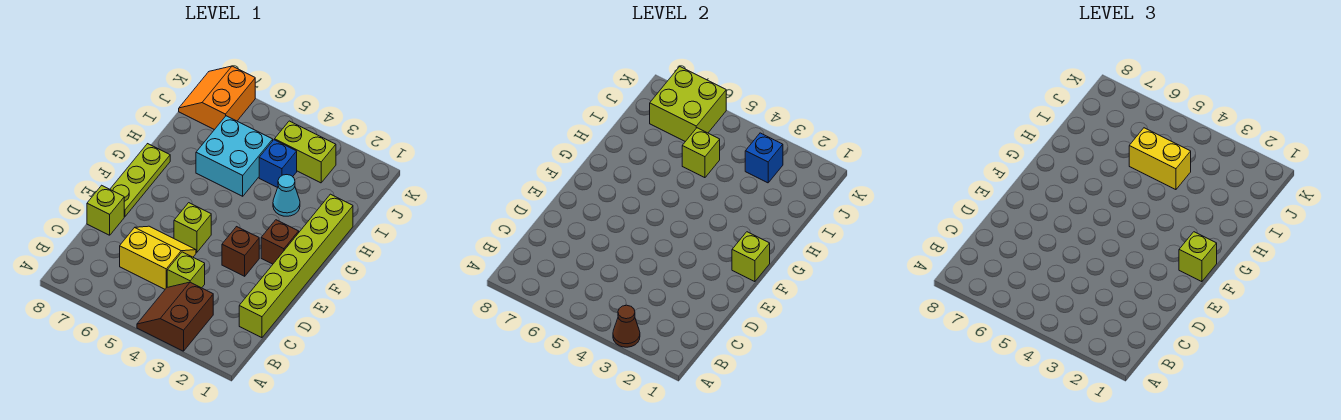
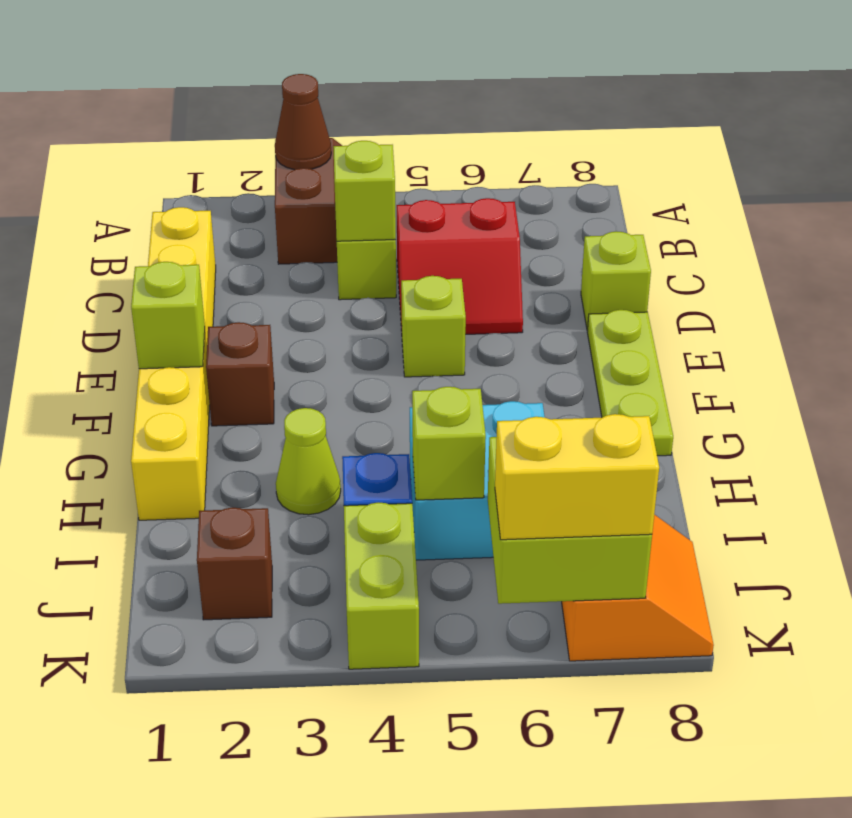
lime 1x6 brick [239,194,353,338] -> yellow 1x6 brick [131,207,216,520]
yellow 2x2 slope [120,226,196,289] -> red 2x2 slope [397,198,523,334]
brown 1x1 brick [222,227,259,276] -> brown 1x1 brick moved to [197,507,272,620]
lime 1x1 brick [1179,232,1217,282] -> lime 1x1 brick moved to [333,141,396,241]
cyan 1x1 cone [273,175,300,216] -> lime 1x1 cone [276,408,341,515]
yellow 1x2 brick [1129,128,1191,190] -> yellow 1x2 brick moved to [495,414,659,540]
lime 1x2 brick [275,121,336,183] -> lime 1x2 brick turned to [344,502,419,669]
blue 1x1 brick [745,133,783,183] -> none

